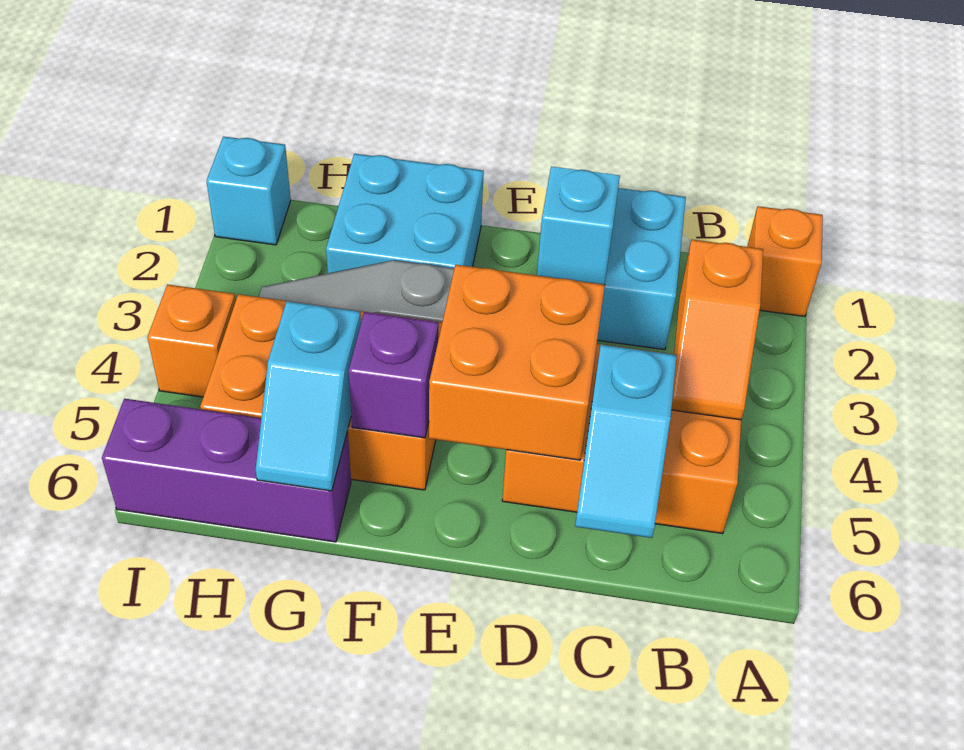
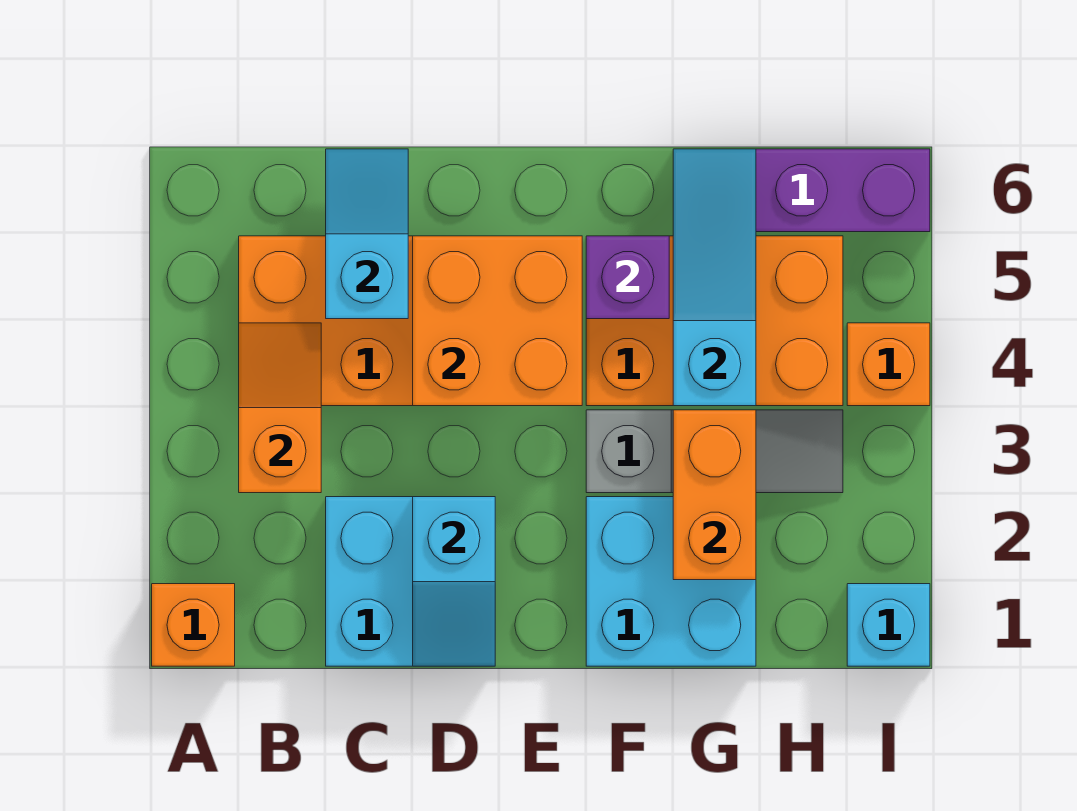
none -> orange 1x2 brick [673,410,756,580]
cyan 1x2 slope [256,301,361,491] -> cyan 1x3 slope [673,149,756,406]

